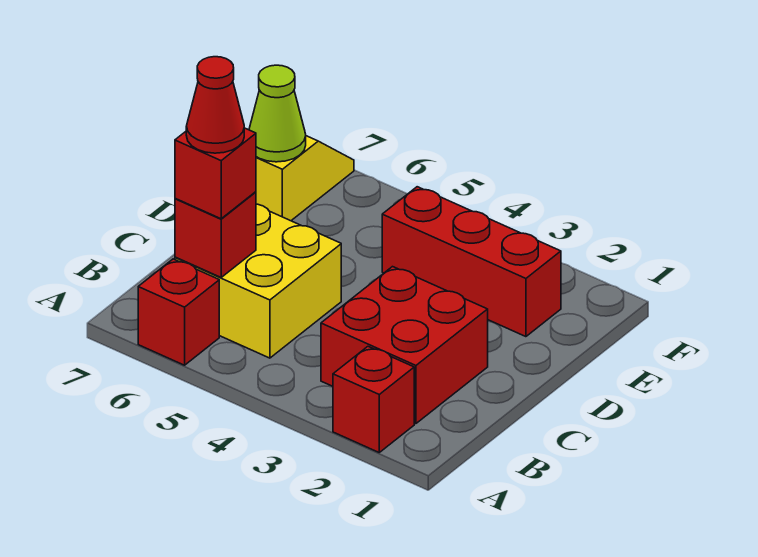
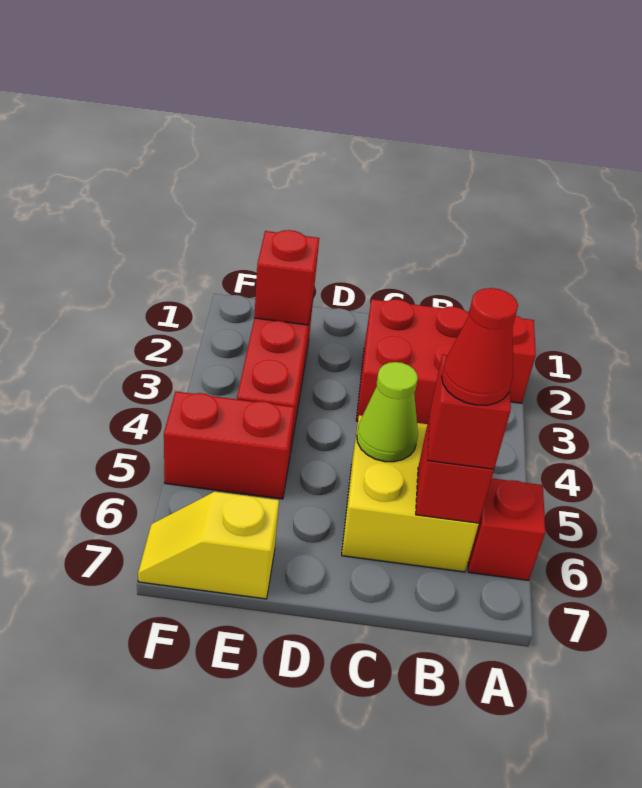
none -> red 1x1 brick [254,230,319,325]
none -> red 1x2 brick [164,392,295,499]
lime 1x1 cone [249,65,306,162] -> lime 1x1 cone moved to [357,362,418,462]

